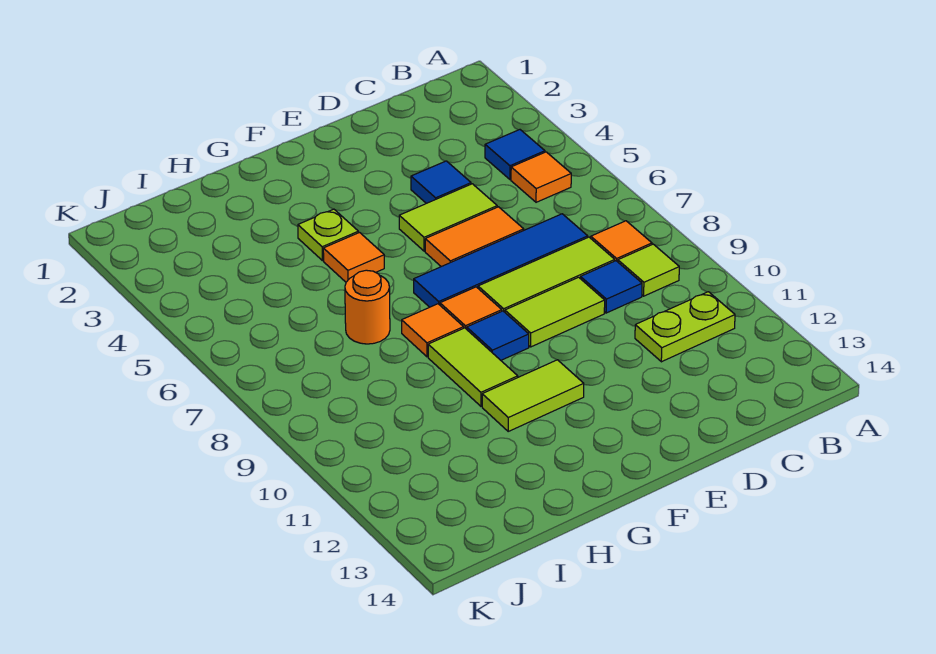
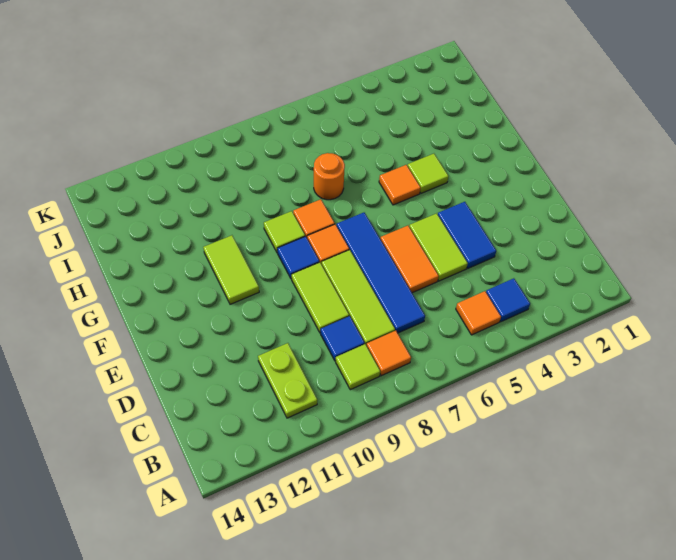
blue 1x1 tile [411,161,471,203] -> blue 1x2 tile [438,202,496,268]
lime 1x1 plate [298,209,358,261] -> lime 1x1 tile [408,154,449,193]
lime 1x2 tile [428,328,518,406] -> lime 1x1 tile [264,211,305,253]

